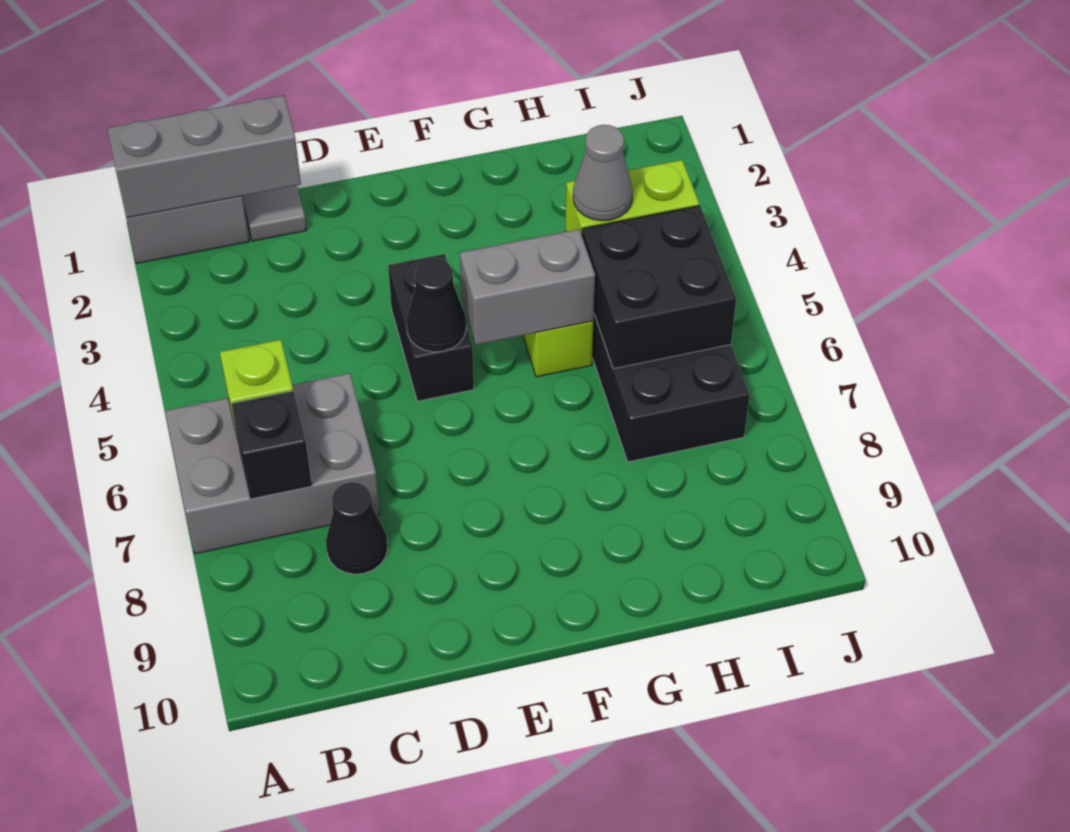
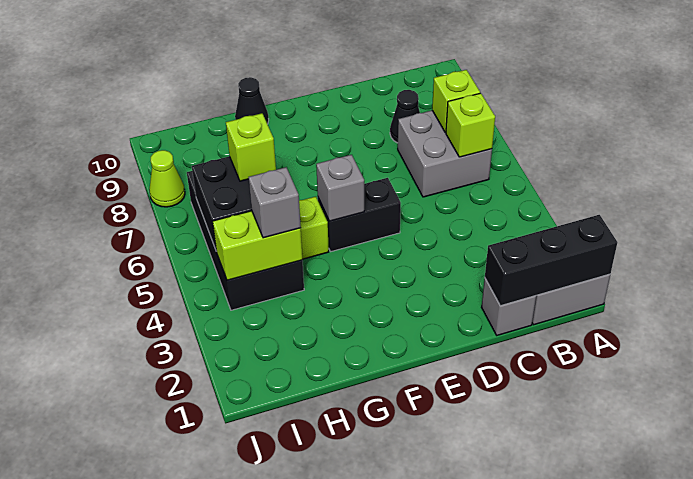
grey 1x3 brick [107,95,301,218] -> black 1x3 brick [485,215,617,306]
grey 2x3 brick [165,373,380,554] -> grey 2x2 brick [398,110,492,197]
black 1x1 brick [231,391,312,498] -> lime 1x1 brick [432,70,480,132]
grey 1x1 tile [242,186,307,241] -> grey 1x1 brick [482,279,536,335]
black 1x2 brick [388,254,474,401] -> black 1x2 brick turned to [318,178,401,252]
black 1x1 cone [407,258,466,352] -> black 1x1 cone moved to [235,77,269,124]
grey 1x2 brick [460,229,595,345] -> grey 1x1 brick [316,155,364,221]
grey 1x1 cone [573,125,633,221] -> grey 1x1 brick [249,167,301,238]
none -> lime 1x1 brick [226,113,276,181]
none -> lime 1x1 cone [149,150,185,207]

